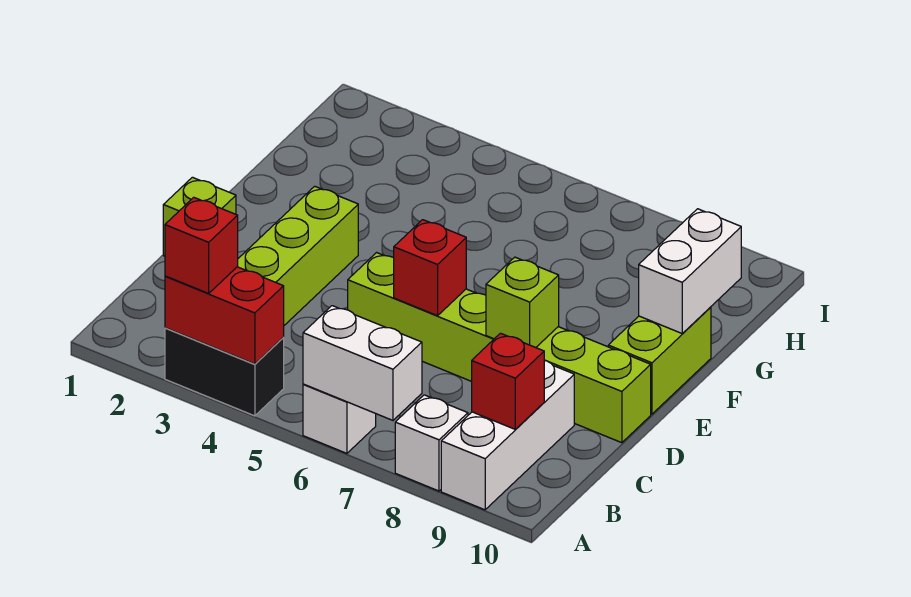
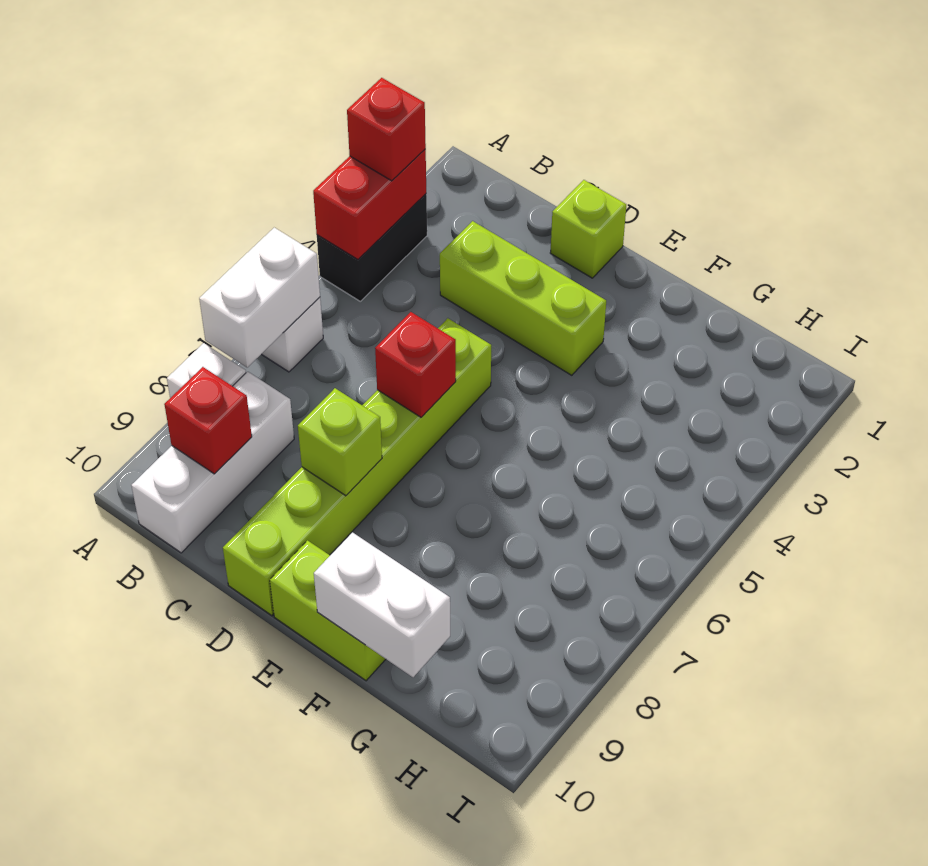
white 1x3 brick [441,360,574,510] -> white 1x3 brick turned to [131,372,294,553]

